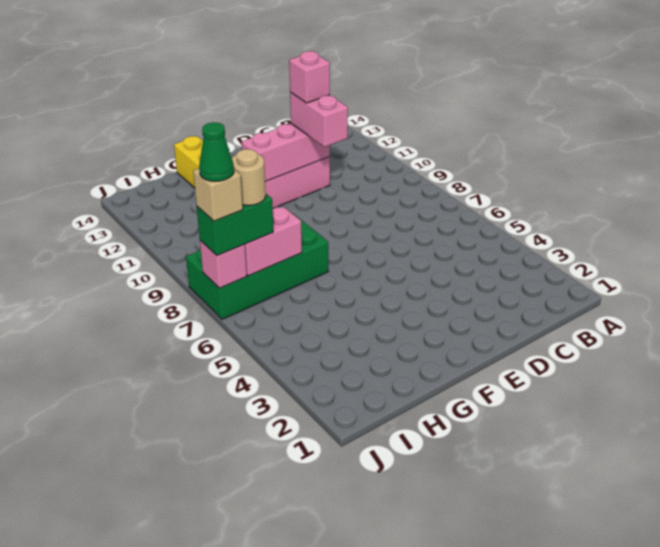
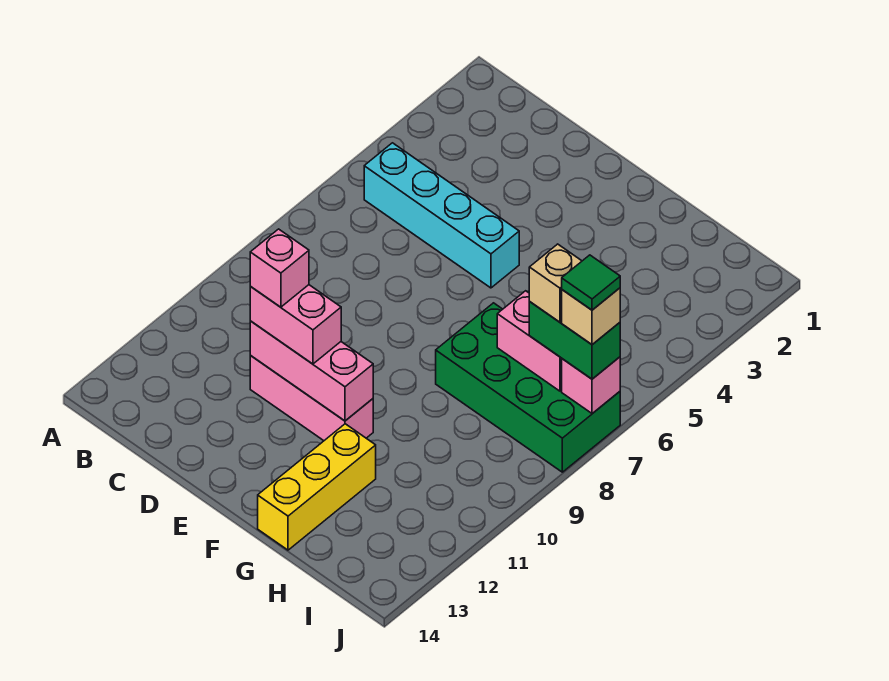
none -> cyan 1x4 brick [364,143,519,288]
pink 1x2 brick [290,93,348,147] -> pink 1x2 brick turned to [250,285,341,364]
tan 1x1 round brick [232,149,266,206] -> tan 1x1 brick [529,244,582,322]
green 1x1 cone [199,122,234,181] -> green 1x1 tile [562,255,620,310]

